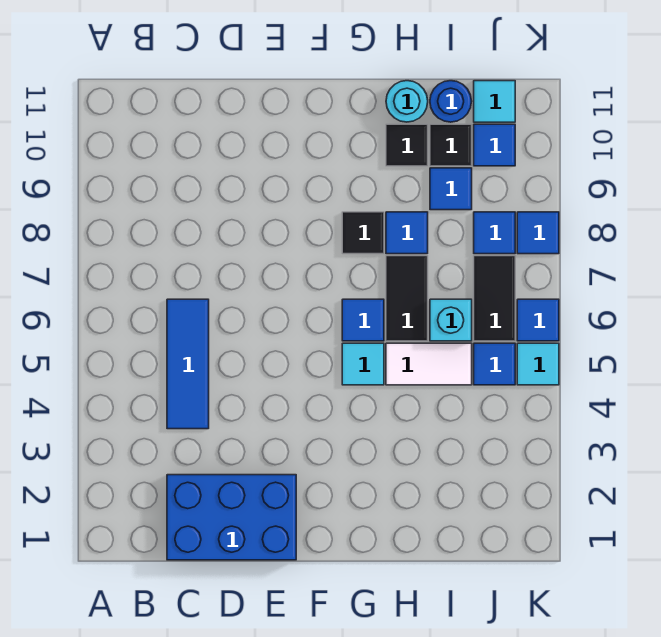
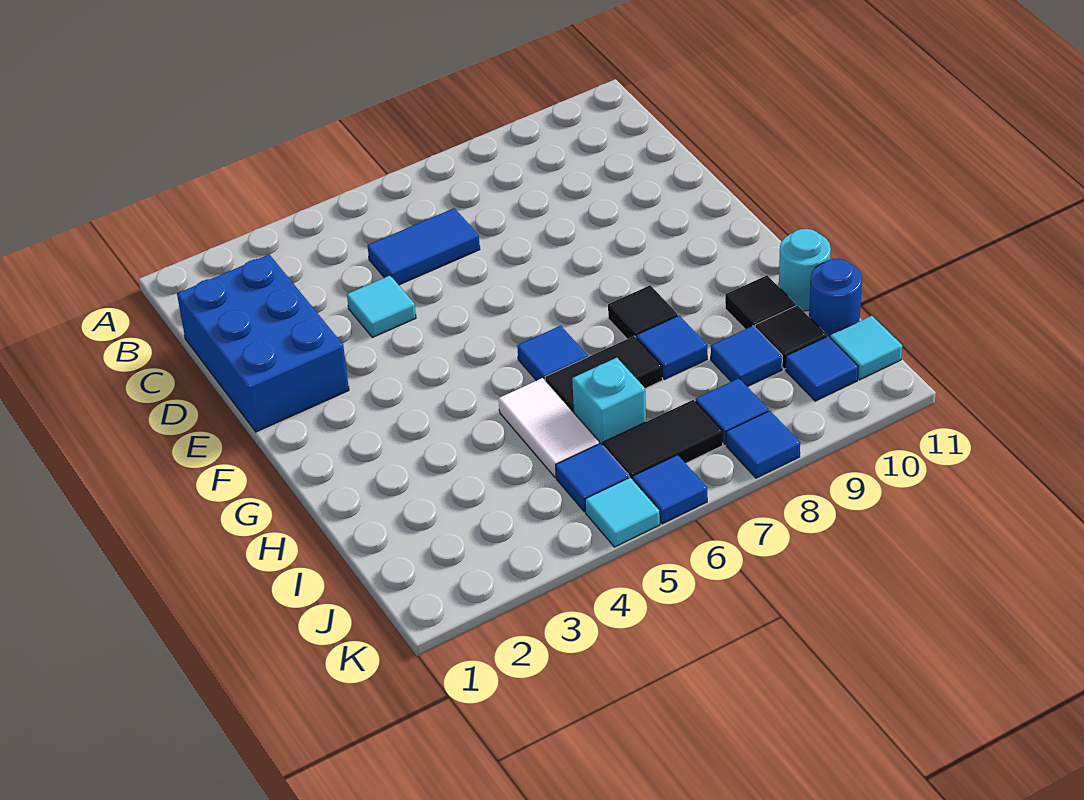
blue 1x3 tile [167,299,209,429] -> blue 1x2 tile [368,208,480,285]
cyan 1x1 tile [342,343,384,385] -> cyan 1x1 tile moved to [347,276,416,337]

